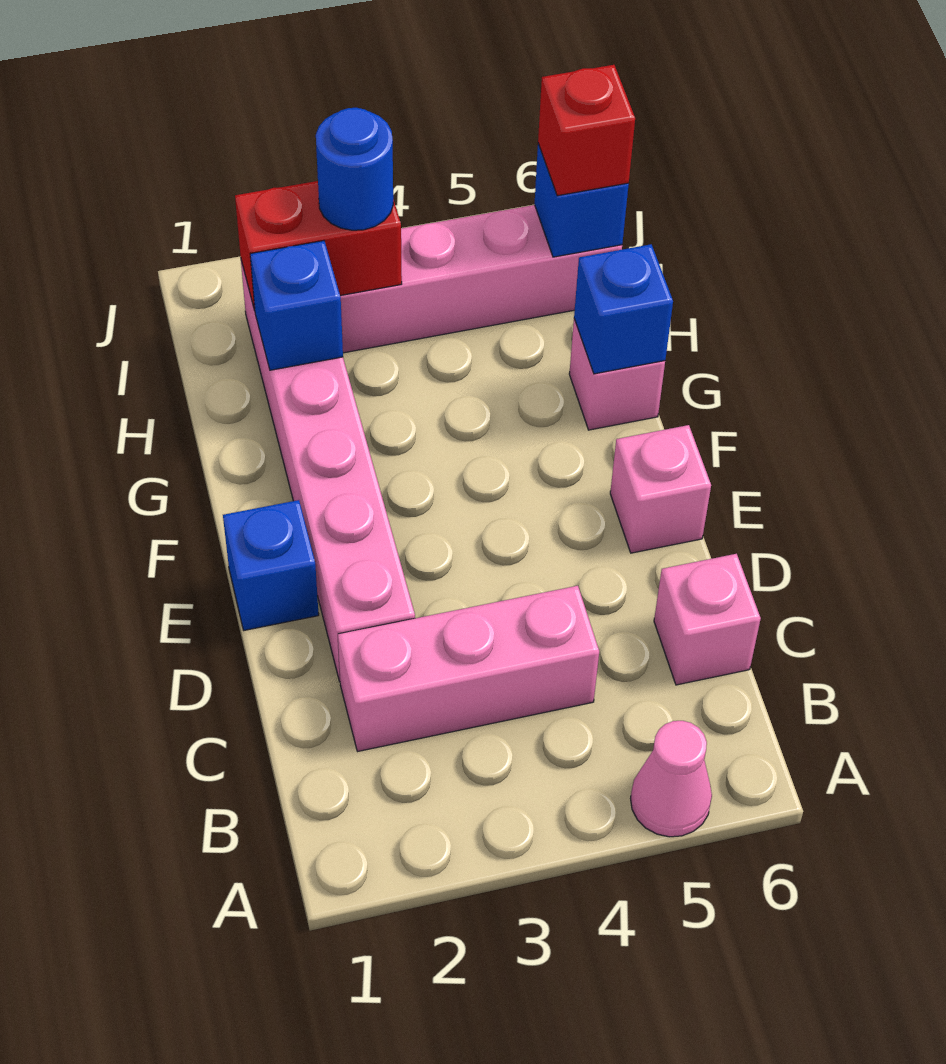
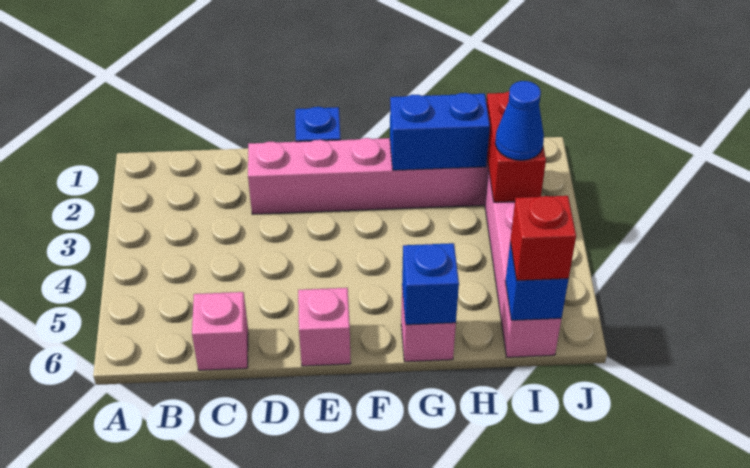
pink 1x1 cone [631,721,712,837] -> none
pink 1x3 brick [338,586,599,751] -> none
blue 1x1 brick [250,241,343,370] -> blue 1x2 brick [390,93,490,170]
blue 1x1 round brick [316,108,393,230] -> blue 1x1 cone [495,81,544,160]

